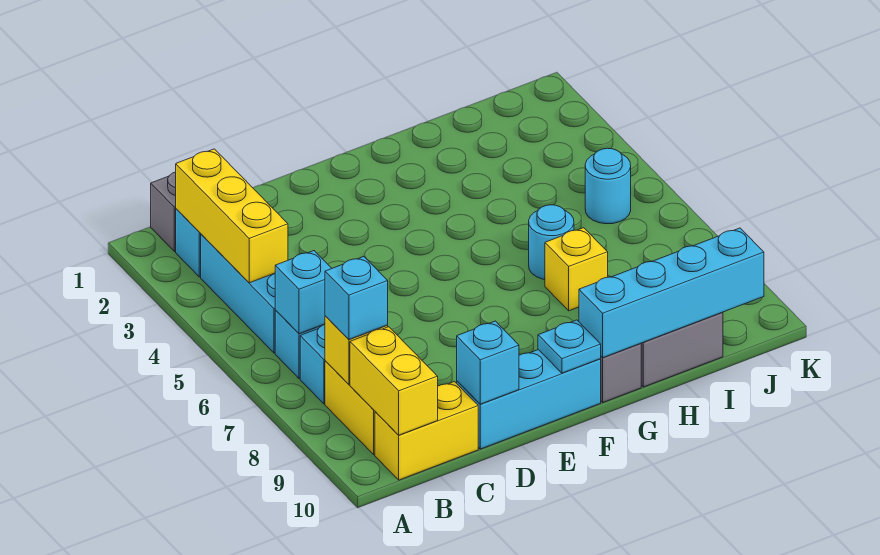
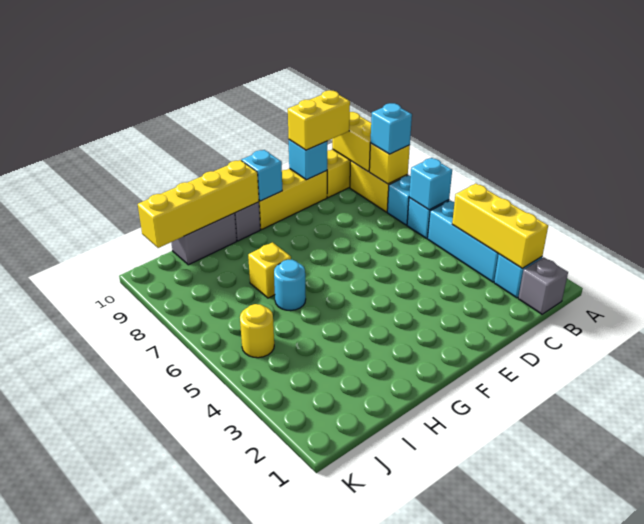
none -> yellow 1x2 brick [288,90,350,150]
cyan 1x3 brick [457,350,601,449] -> yellow 1x3 brick [259,169,327,229]
cyan 1x1 plate [538,320,601,373] -> cyan 1x1 brick [242,150,282,201]
cyan 1x4 brick [579,228,764,358] -> yellow 1x4 brick [138,160,259,248]
cyan 1x1 round brick [585,148,631,224] -> yellow 1x1 round brick [240,304,274,358]

